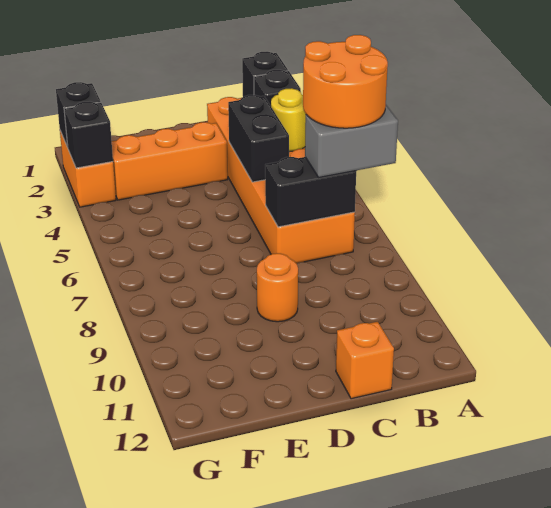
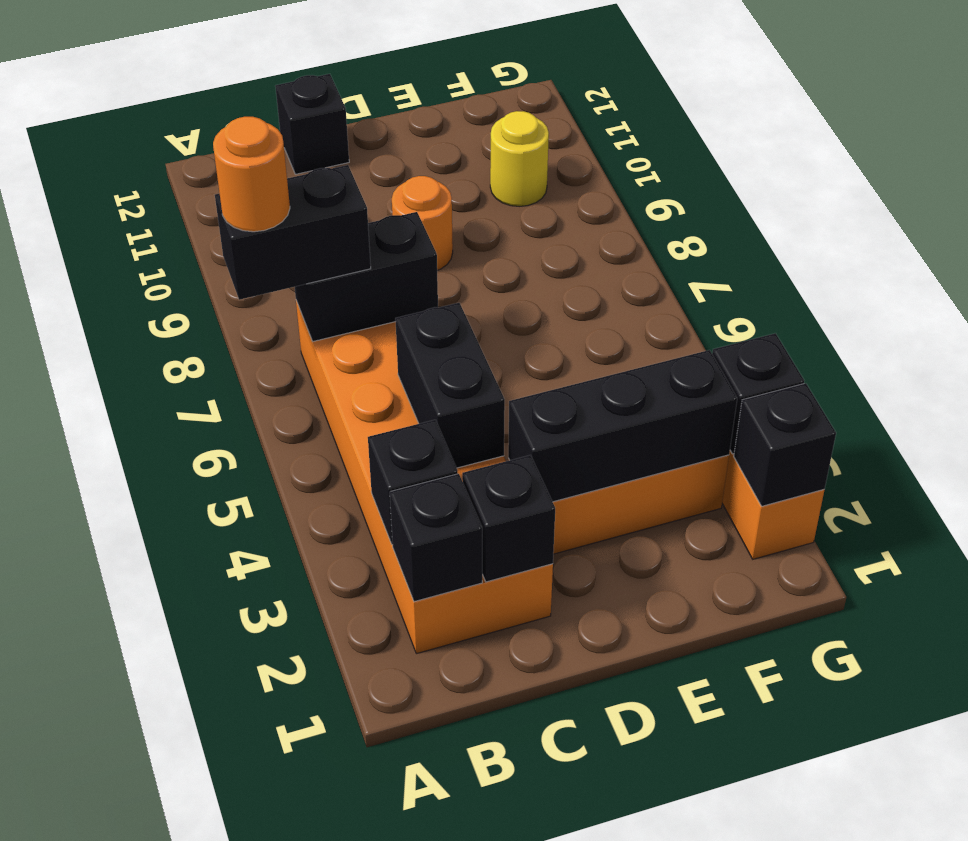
orange 2x2 round brick [303,35,388,128] -> orange 1x1 round brick [213,117,290,232]
grey 1x2 brick [305,105,398,177] -> black 1x2 brick [215,165,371,300]
yellow 1x1 round brick [271,88,306,152] -> yellow 1x1 round brick moved to [490,111,549,206]
none -> black 1x1 brick [462,455,555,582]
orange 1x1 brick [336,322,394,399] -> black 1x1 brick [275,74,349,174]
none -> black 1x3 brick [508,350,737,502]

